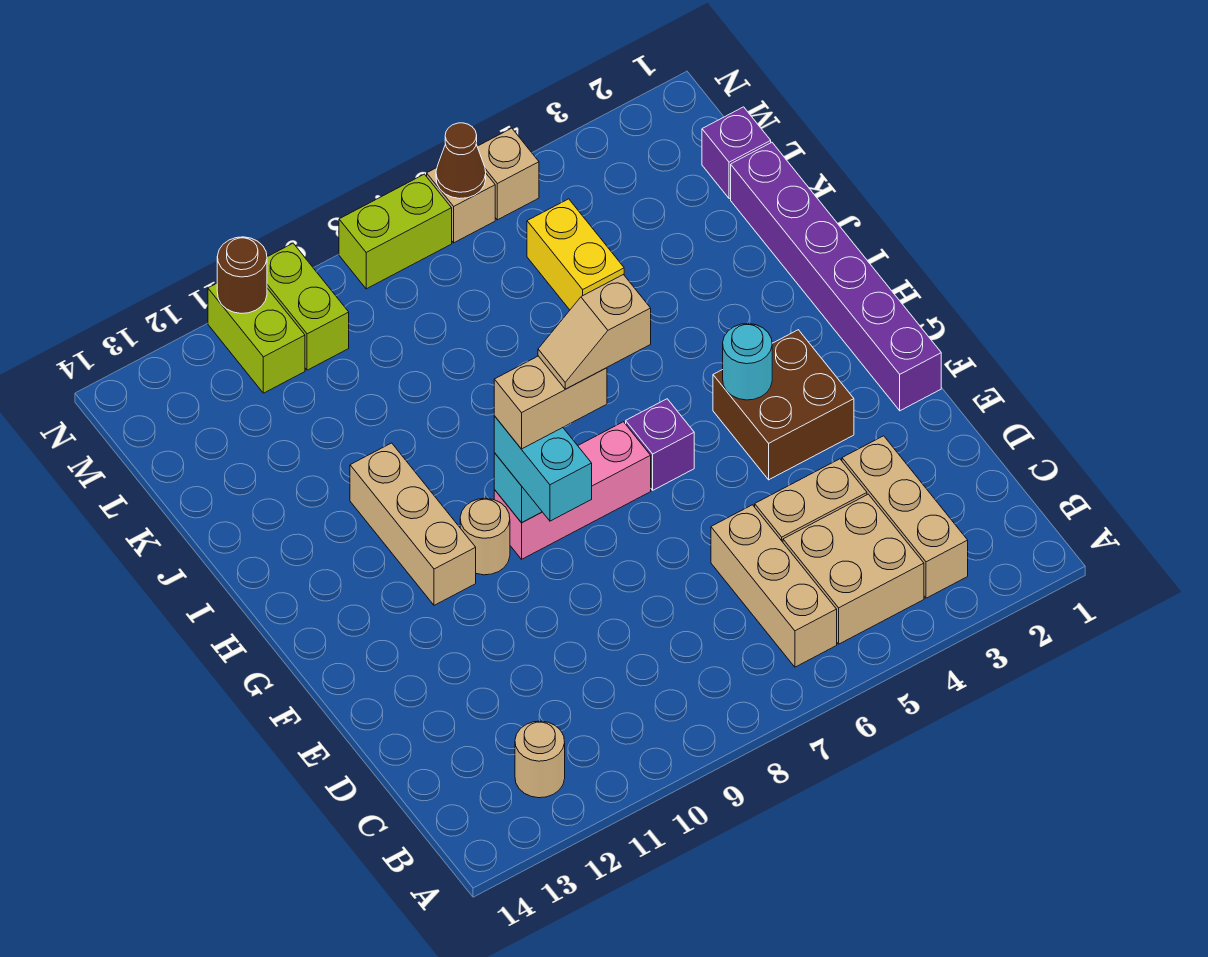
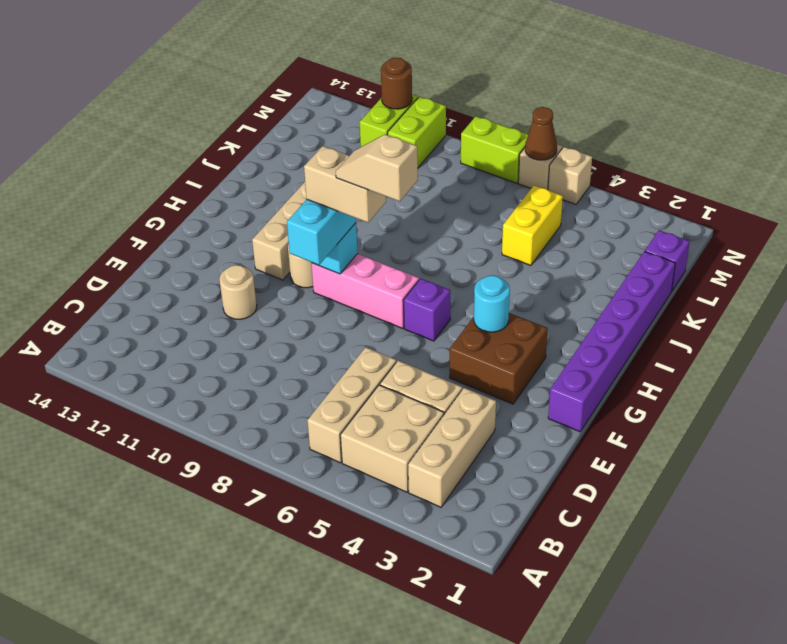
tan 1x1 round brick [515,721,565,798] -> tan 1x1 round brick moved to [219,265,257,319]

